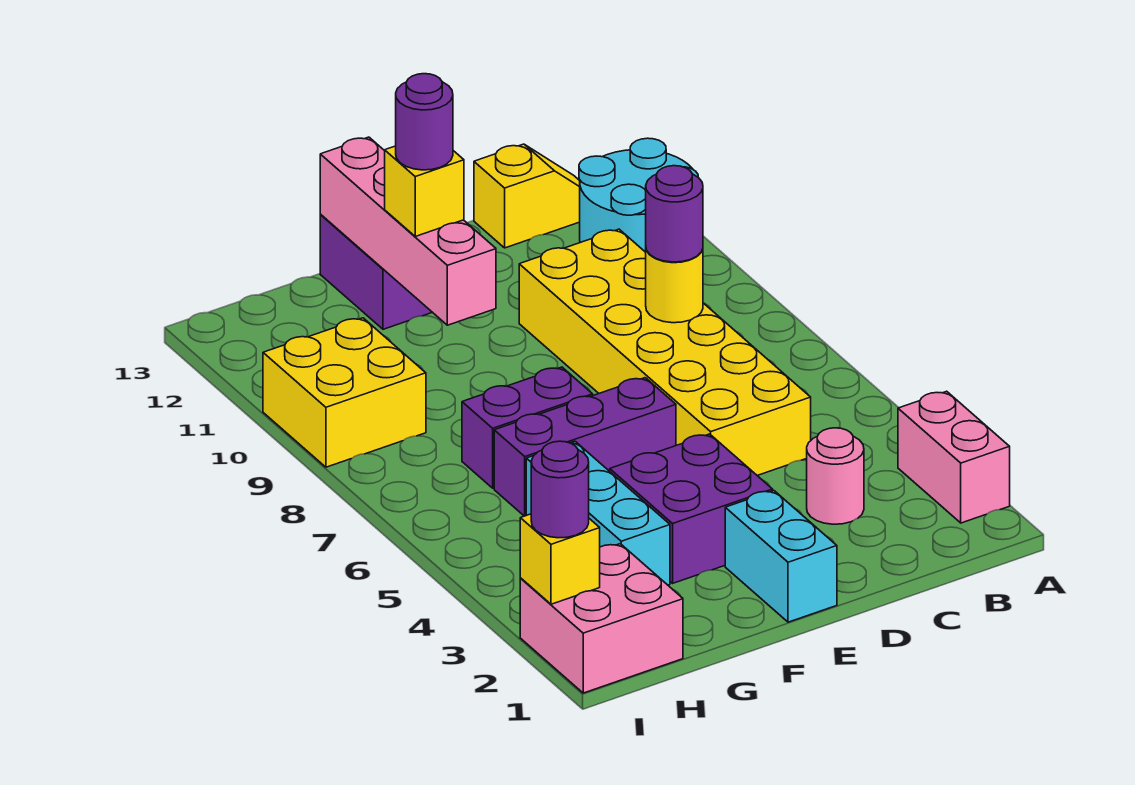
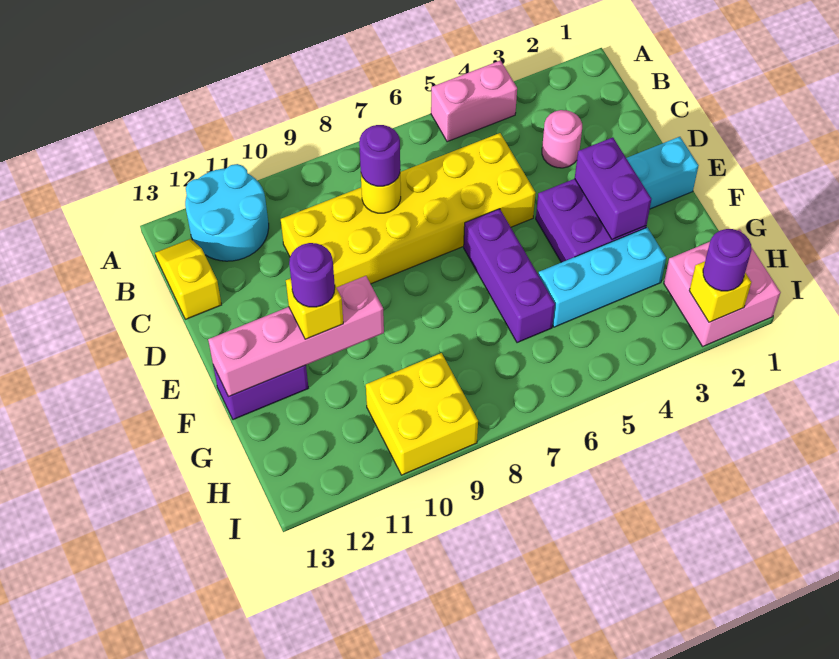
pink 1x2 brick [898,391,1010,523] -> pink 1x2 brick moved to [431,60,517,142]
purple 1x2 brick [462,367,593,488] -> purple 1x2 brick moved to [575,137,651,240]

